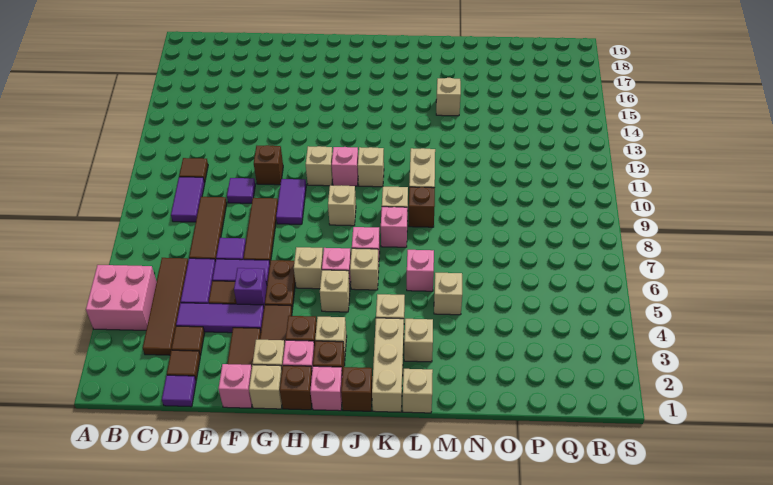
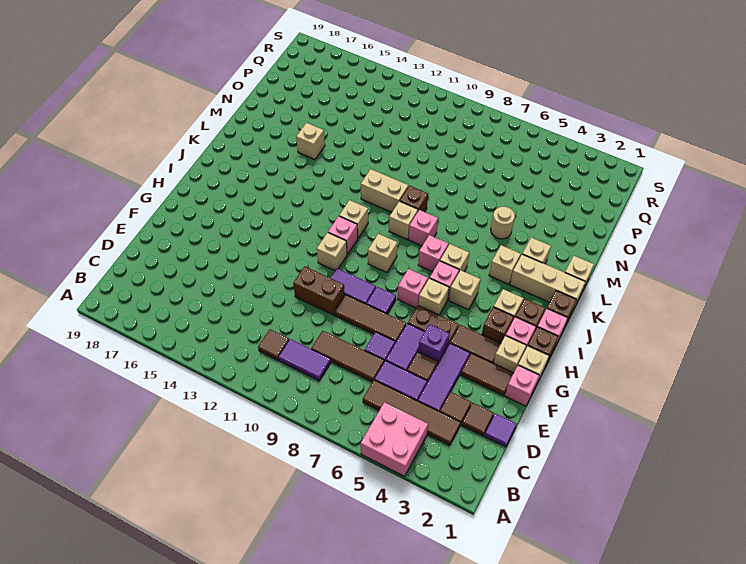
purple 1x1 tile [227,178,255,203] -> purple 1x1 tile moved to [366,287,396,314]
brown 1x1 brick [254,145,283,185] -> brown 1x2 brick [293,266,345,315]
pink 1x1 brick [407,250,434,291] -> pink 1x1 brick moved to [398,269,428,308]
tan 1x1 brick [434,273,462,315] -> tan 1x1 round brick [491,207,515,239]

